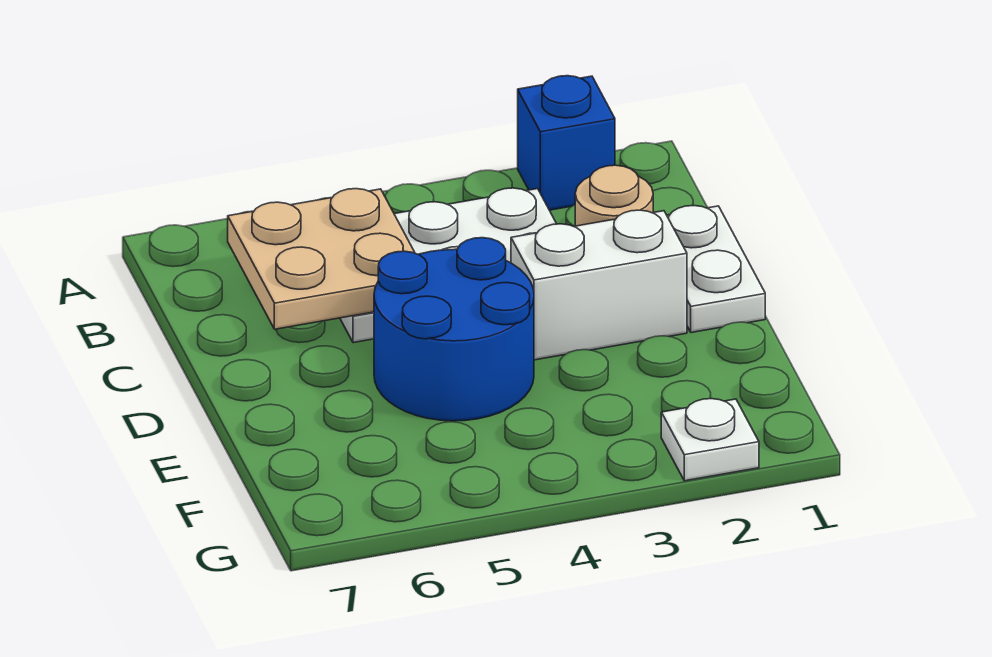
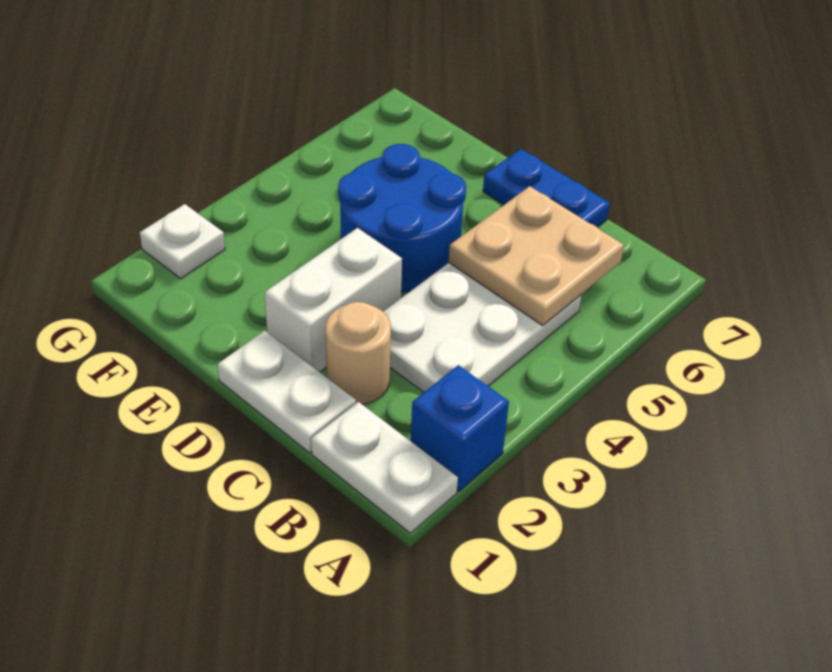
none -> white 1x2 plate [311,402,458,533]
none -> blue 1x2 plate [483,149,610,227]

